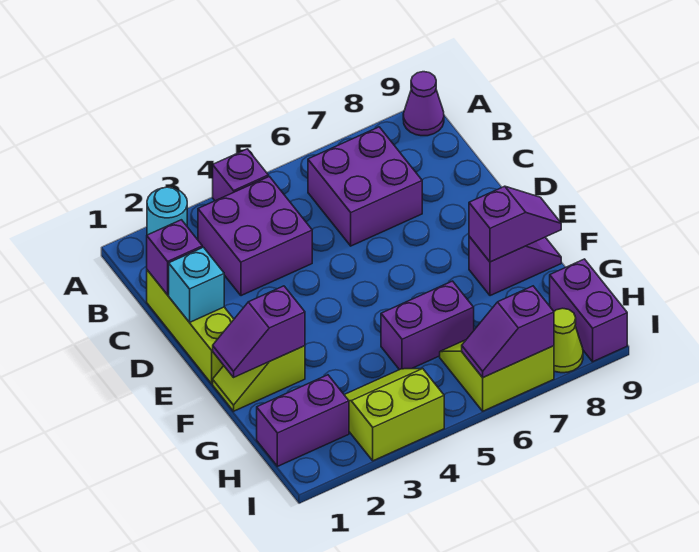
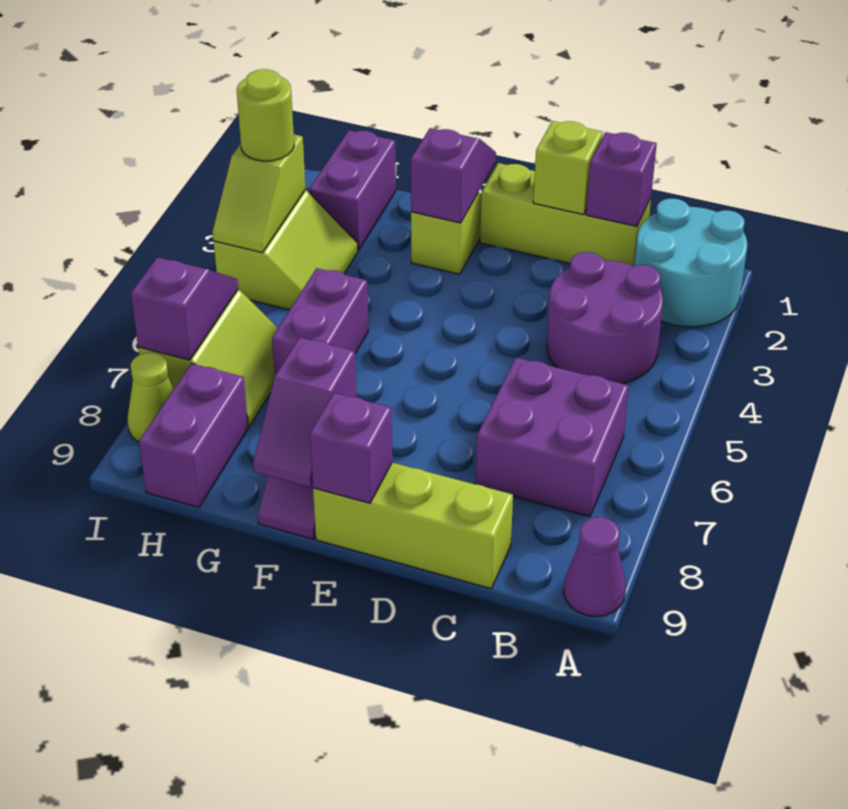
cyan 1x1 round brick [147,187,187,235] -> cyan 2x2 round brick [635,199,747,327]
purple 1x1 brick [213,149,268,201] -> purple 1x1 brick moved to [310,393,392,503]
purple 2x2 brick [198,176,312,296] -> purple 2x2 round brick [547,252,663,384]
none -> lime 1x3 brick [313,463,513,589]
cyan 1x1 brick [169,247,224,322] -> lime 1x1 brick [533,121,603,215]
purple 1x2 brick [550,259,627,362] -> purple 1x2 brick turned to [139,364,248,507]
none -> lime 1x2 slope [213,134,305,253]
none -> lime 1x1 round brick [237,69,294,161]

